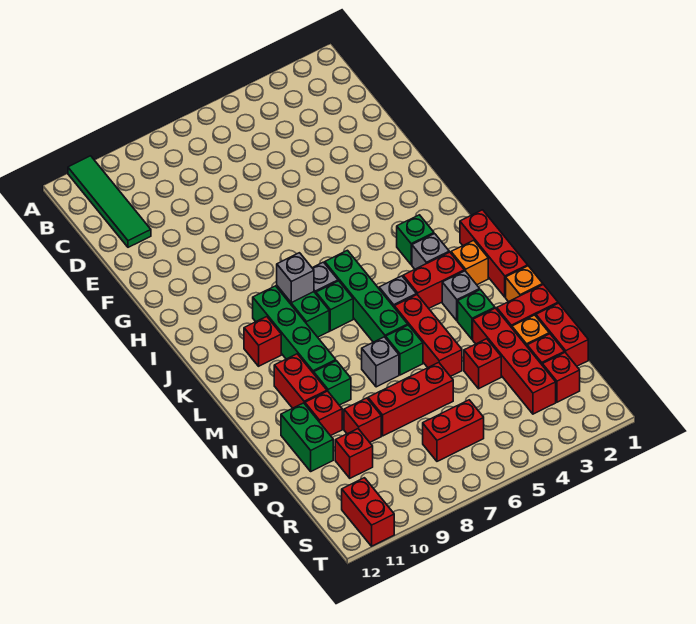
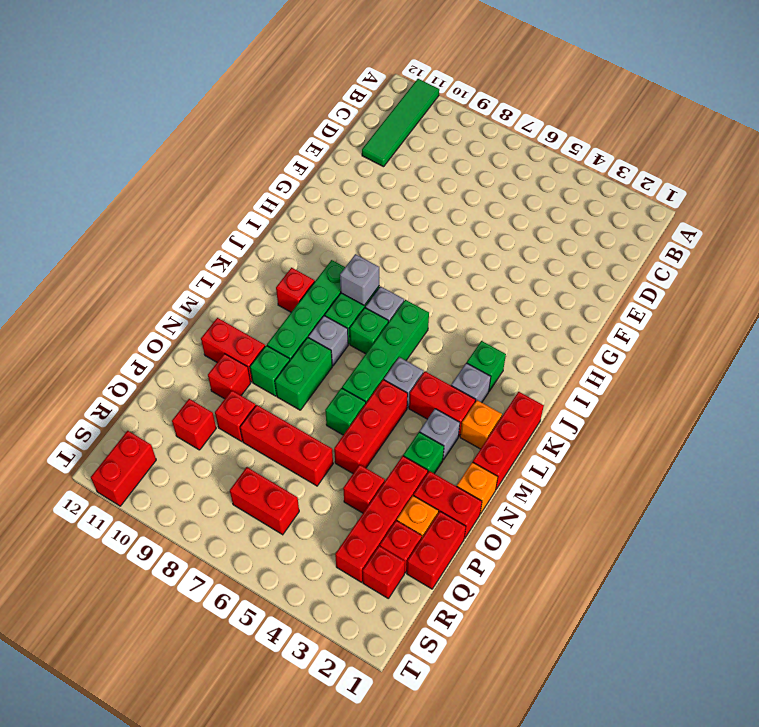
red 1x2 brick [274,354,327,408] -> red 1x2 brick turned to [201,318,265,382]
grey 1x1 brick [362,337,399,387] -> grey 1x1 brick moved to [308,316,348,366]
green 1x2 brick [281,403,333,471] -> green 1x2 brick moved to [275,337,332,410]

